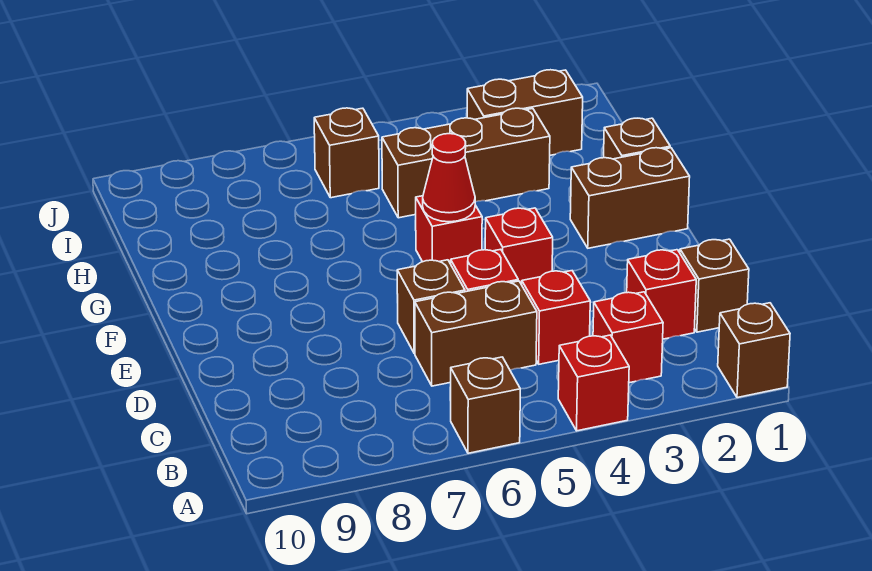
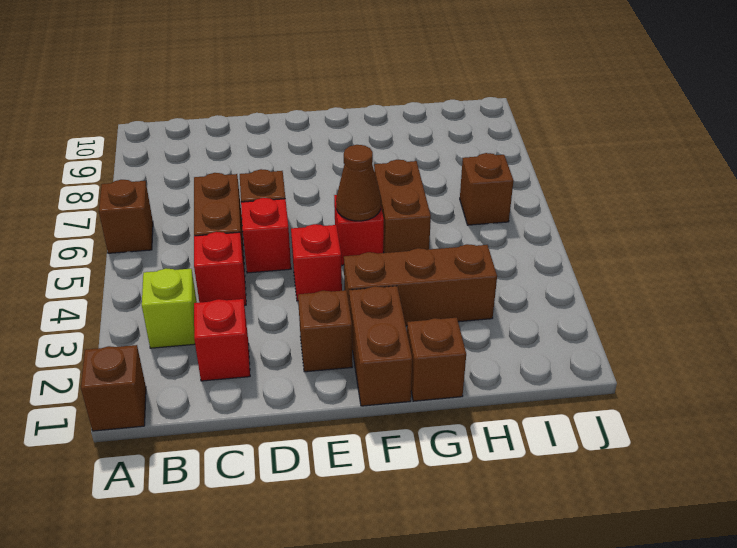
red 1x1 brick [558,335,629,431] -> none
red 1x1 brick [593,292,663,383] -> lime 1x1 brick [142,269,197,348]
brown 1x1 brick [680,239,749,332] -> brown 1x1 brick moved to [298,290,353,372]
red 1x1 cone [423,134,475,222] -> brown 1x1 cone [336,145,381,221]
brown 1x3 brick [382,108,550,218] -> brown 1x3 brick turned to [344,244,497,326]
brown 1x2 brick [467,70,583,155] -> brown 1x2 brick moved to [374,160,431,253]

